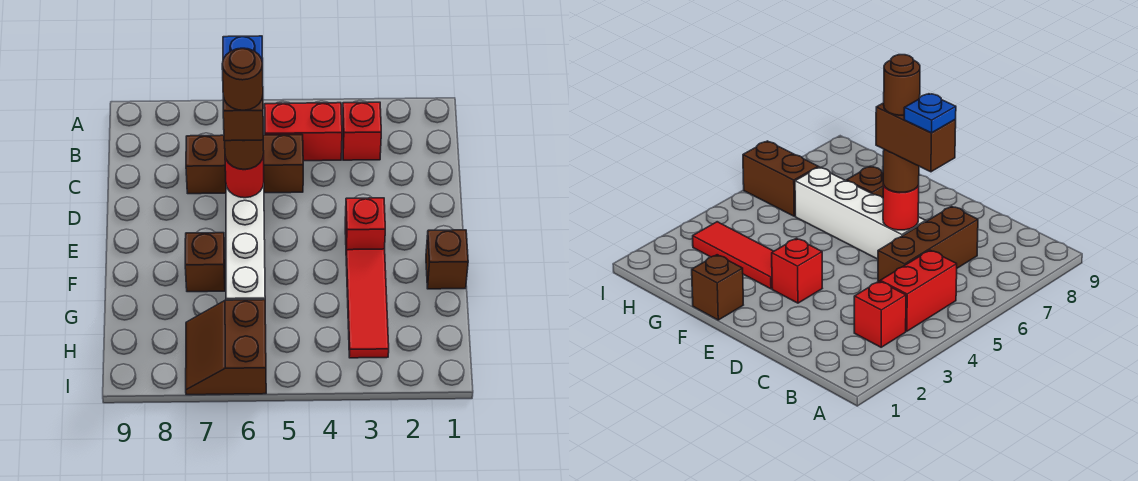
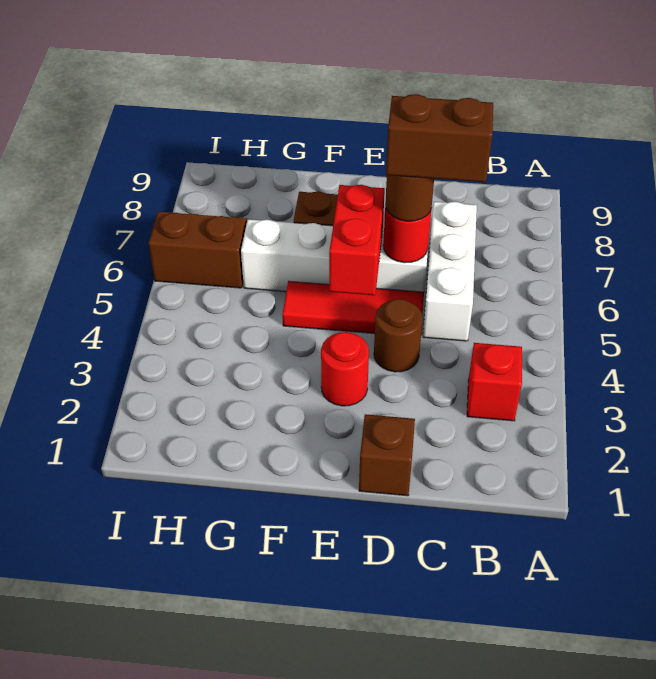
red 1x2 brick [265,103,342,161] -> red 1x2 brick moved to [329,185,385,295]
brown 1x3 brick [186,135,303,194] -> white 1x3 brick [423,202,477,341]
blue 1x1 plate [223,36,263,63] -> none
brown 1x1 round brick [222,48,263,110] -> brown 1x1 round brick moved to [374,299,423,372]
red 1x1 brick [345,198,385,251] -> red 1x1 round brick [321,332,369,406]
brown 1x1 brick [426,230,468,289] -> brown 1x1 brick moved to [359,414,415,496]
red 1x3 tile [346,249,389,358] -> red 1x3 tile moved to [282,281,424,334]

